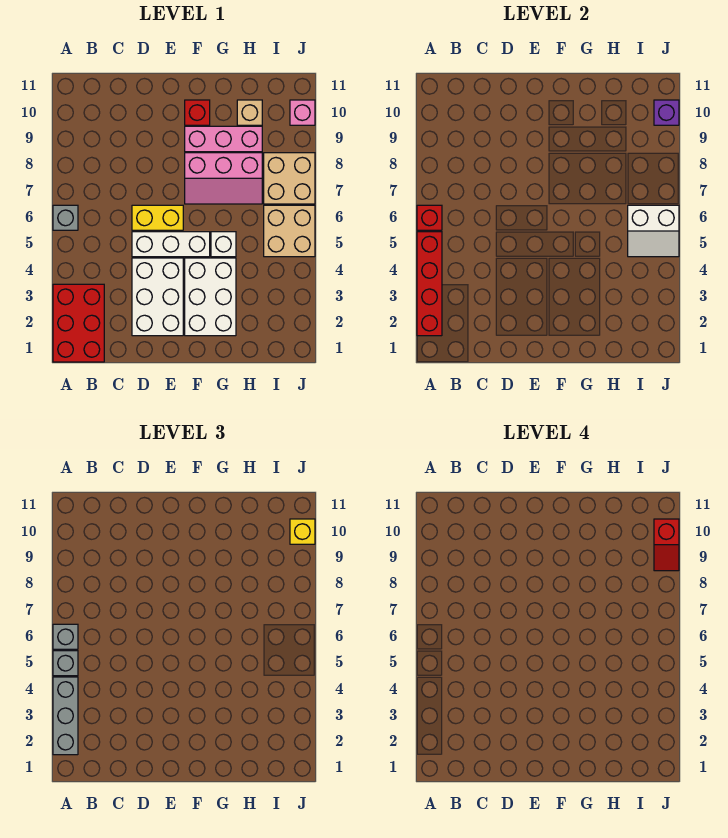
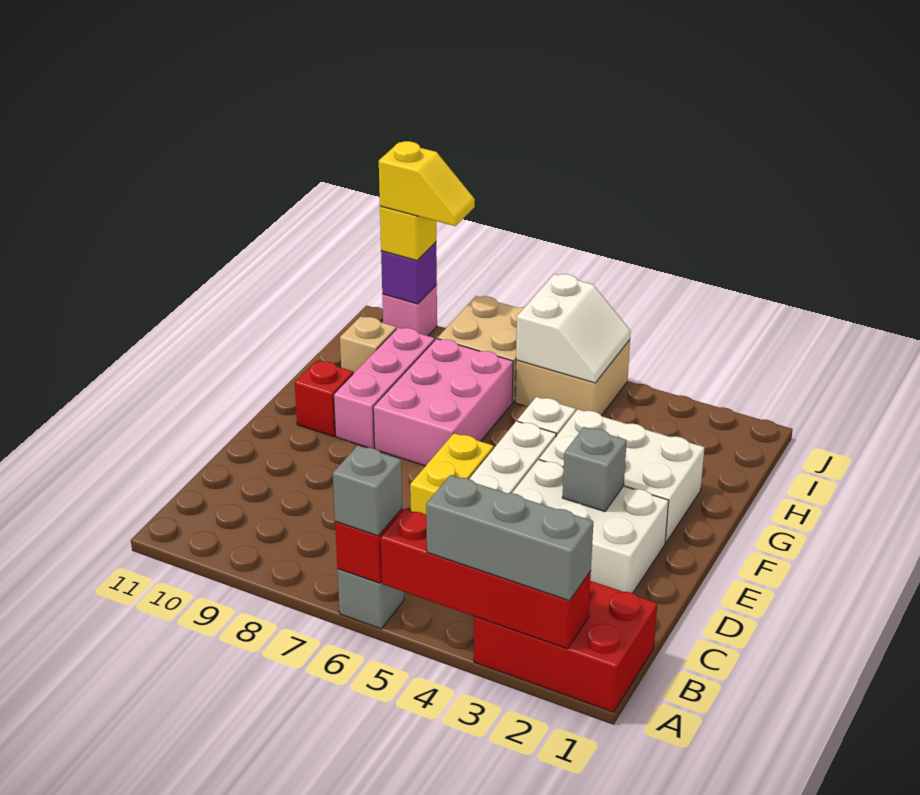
grey 1x1 brick [53,651,78,676] -> grey 1x1 brick moved to [562,427,627,512]
pink 2x3 slope [185,153,262,204] -> pink 2x3 brick [373,339,513,466]
red 1x2 slope [654,519,679,571] -> yellow 1x2 slope [379,141,475,226]

